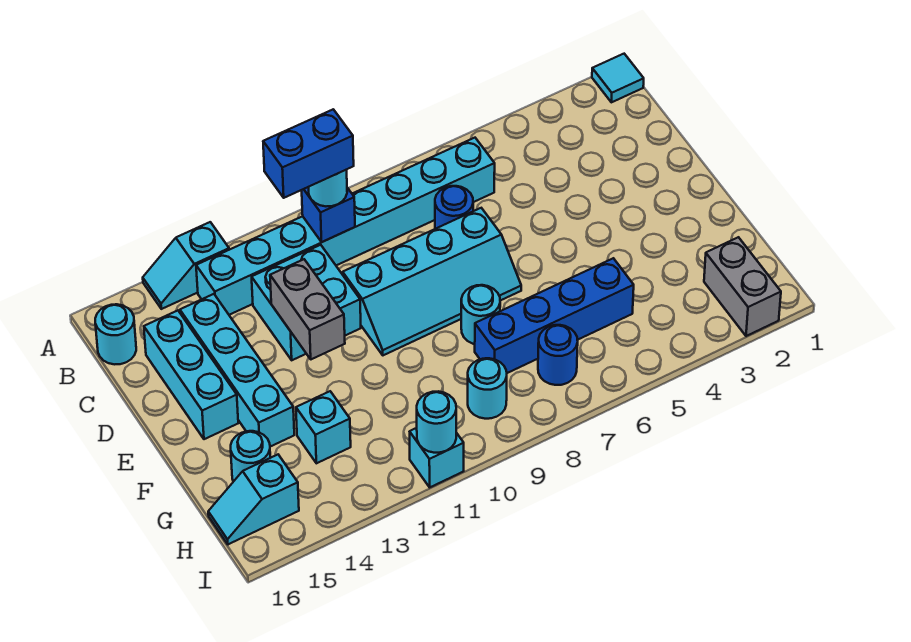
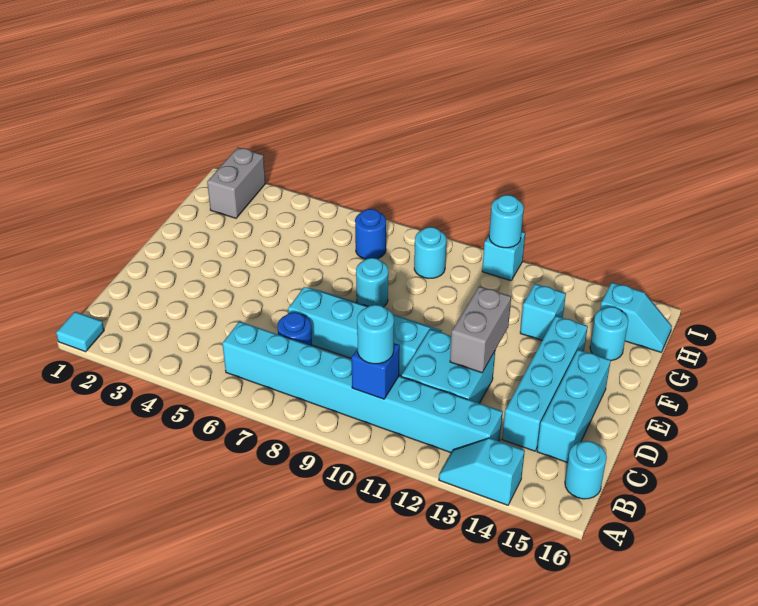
cyan 1x2 slope [143,222,229,309] -> cyan 1x2 slope turned to [439,438,525,505]
blue 1x2 brick [263,109,354,198] -> none
blue 1x4 brick [475,258,634,373] -> none

